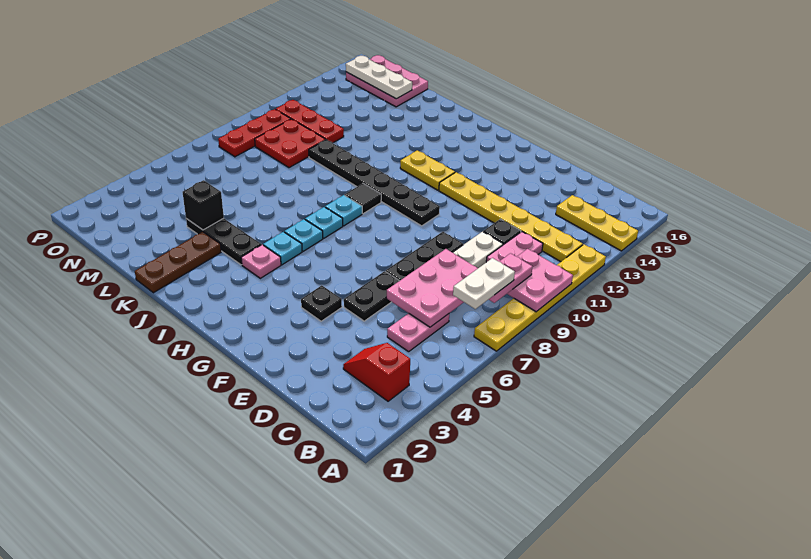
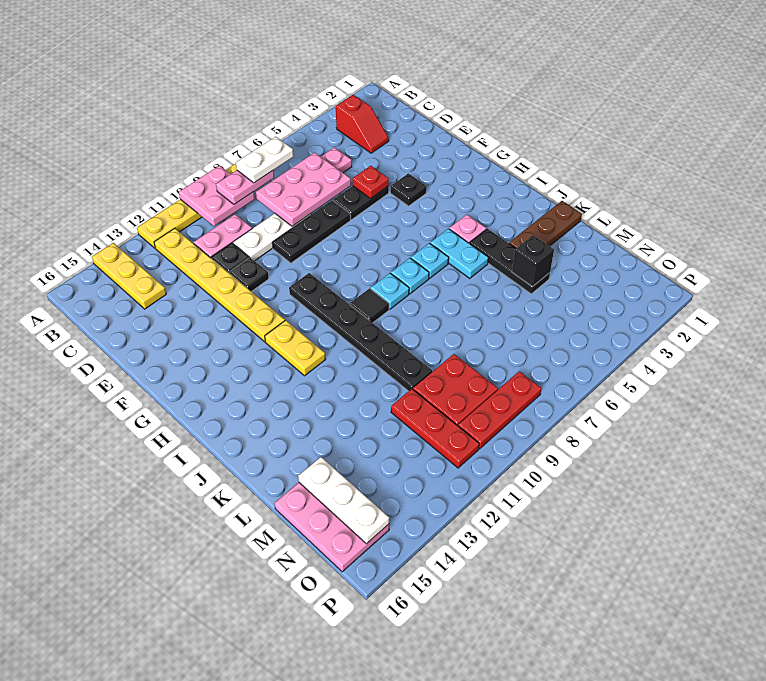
none -> red 1x1 plate [352,166,389,198]
none -> black 1x1 plate [230,258,269,292]
cyan 1x1 plate [263,232,302,265] -> cyan 1x2 plate [430,229,488,278]

